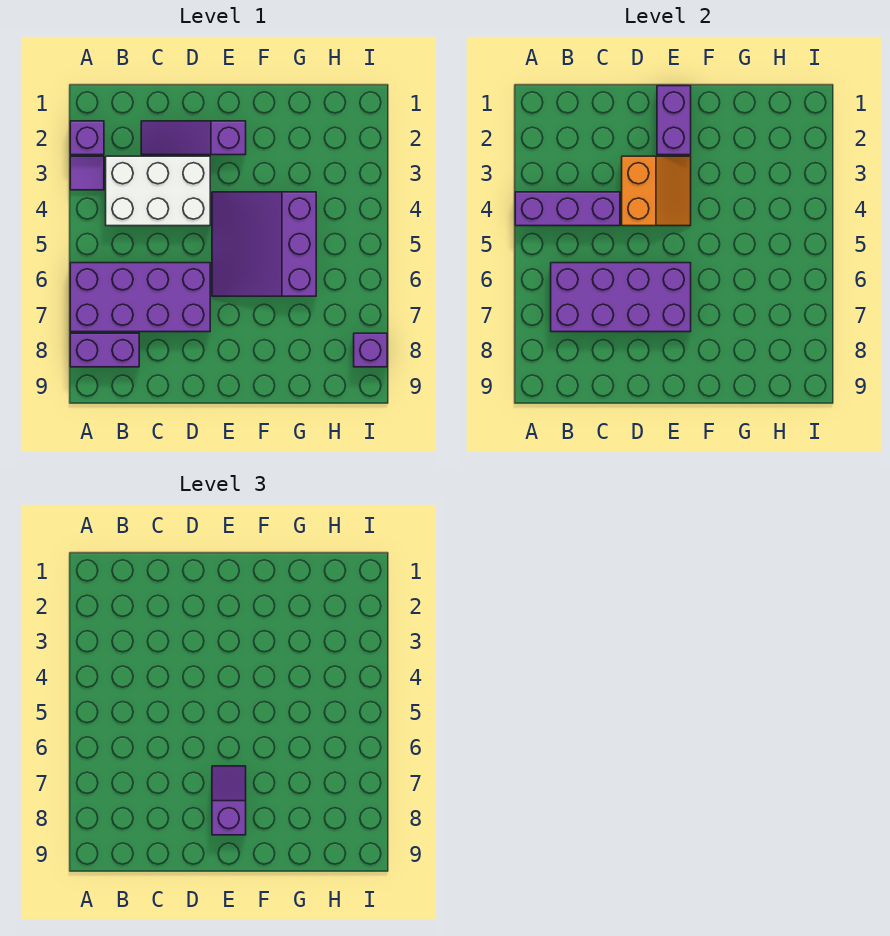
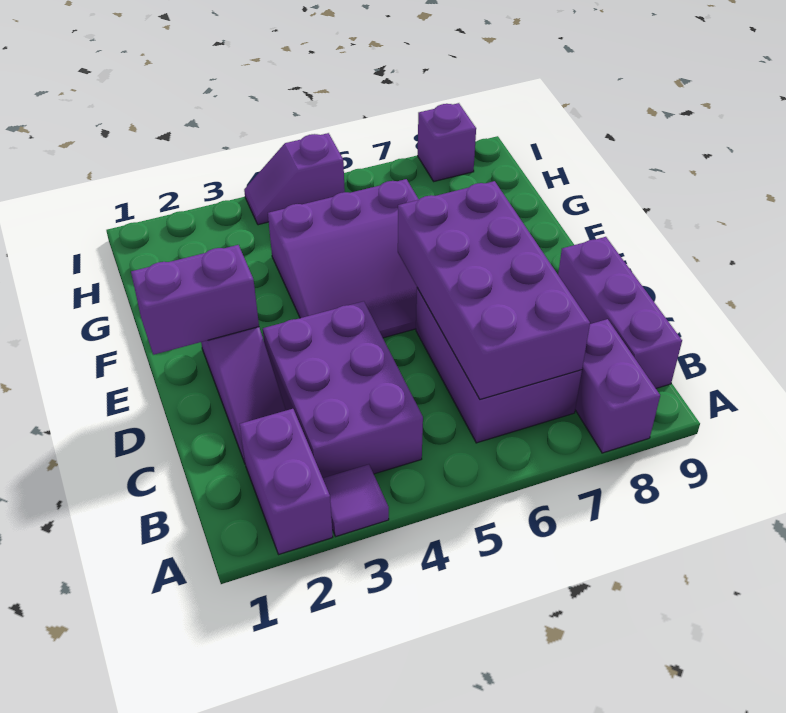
purple 1x1 brick [70,121,104,155] -> purple 1x2 brick [240,409,333,554]
purple 1x3 brick [515,192,620,226] -> purple 1x3 brick moved to [558,237,682,388]
purple 2x4 brick [70,263,210,332] -> purple 2x3 brick [416,288,582,443]
white 2x3 brick [106,156,210,226] -> purple 2x3 brick [263,301,423,478]
orange 2x2 slope [622,156,691,226] -> none
purple 1x2 slope [212,766,246,835] -> purple 1x2 slope moved to [244,133,345,225]

